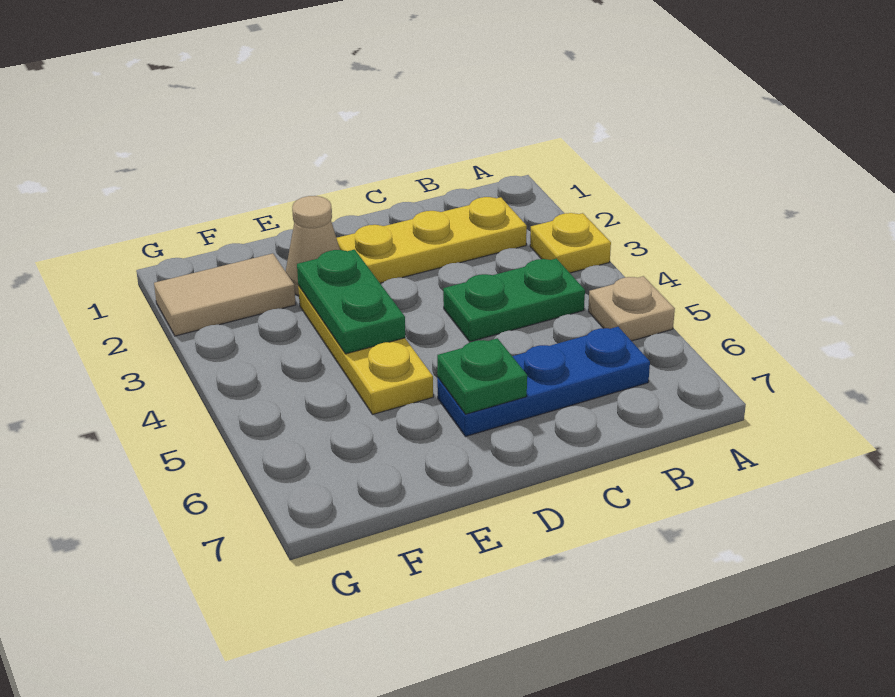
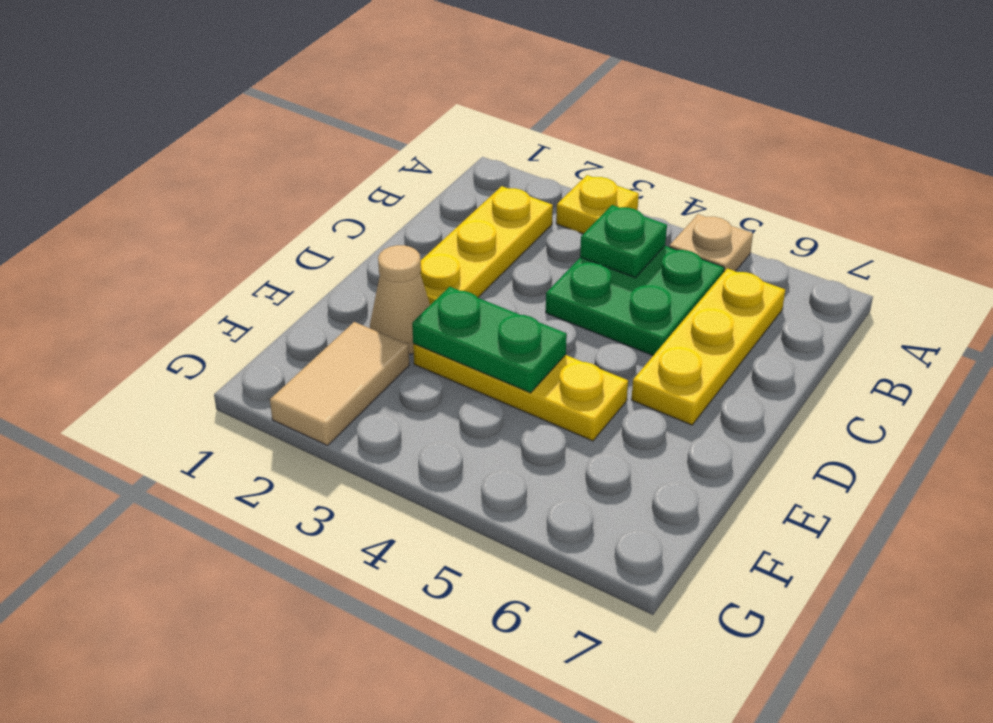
green 1x2 plate [443,259,585,342] -> green 2x2 plate [546,246,724,355]
blue 1x3 plate [437,327,650,436] -> yellow 1x3 plate [631,268,785,425]
green 1x1 plate [437,338,527,414] -> green 1x1 plate moved to [580,205,667,278]

